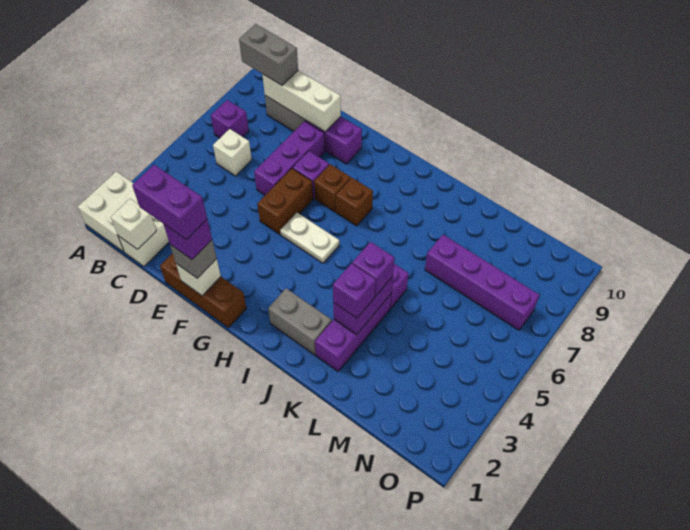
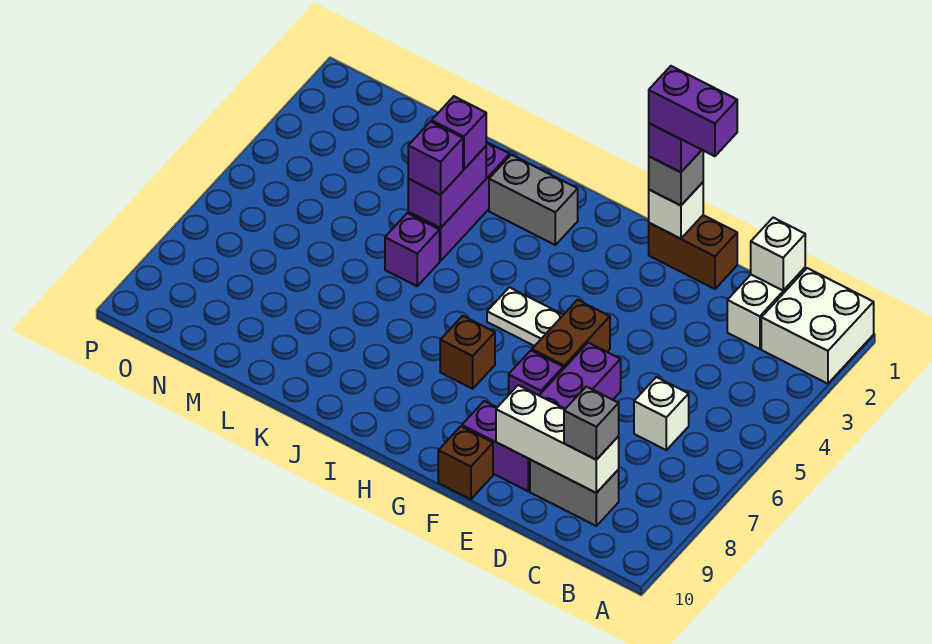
purple 1x1 brick [211,100,249,138] -> none
grey 1x2 brick [239,24,298,85] -> grey 1x1 brick [564,387,619,460]
brown 1x3 brick [160,253,246,328] -> brown 1x2 brick [649,215,737,289]
brown 1x1 brick [314,164,351,212] -> brown 1x1 brick moved to [438,426,493,499]
purple 1x4 brick [425,235,539,330] -> none

